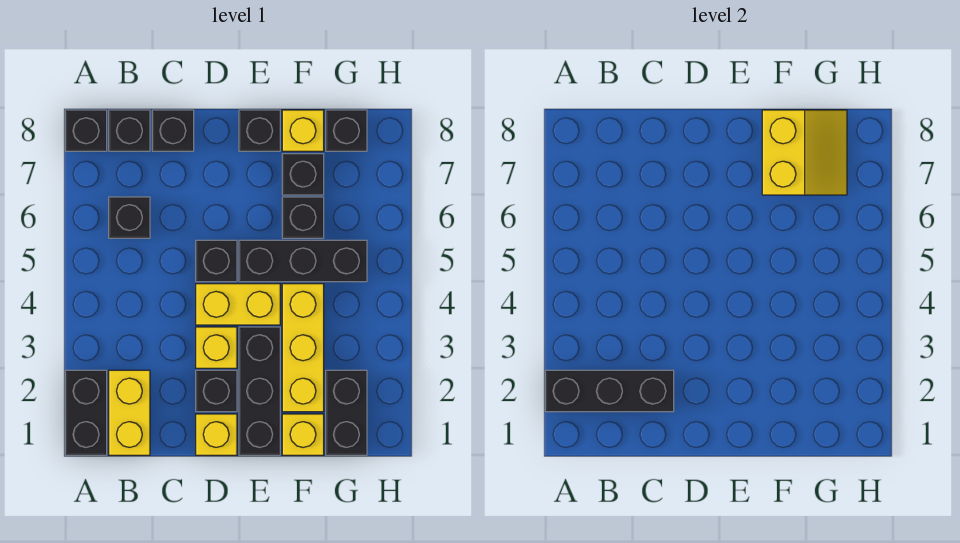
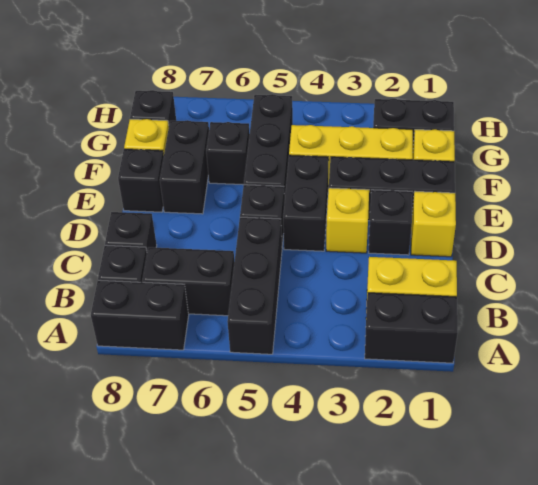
black 1x3 brick [545,370,674,412] -> black 1x3 brick moved to [227,217,282,354]
black 1x1 brick [65,110,107,151] -> black 1x2 brick [91,280,189,350]
black 1x1 brick [109,197,150,238] -> black 1x2 brick [142,247,234,316]
yellow 1x2 brick [196,284,280,325] -> black 1x2 brick [283,155,329,251]
black 1x1 brick [282,154,324,195] -> black 1x2 brick [160,120,209,214]
yellow 2x2 slope [762,110,847,195] -> none

